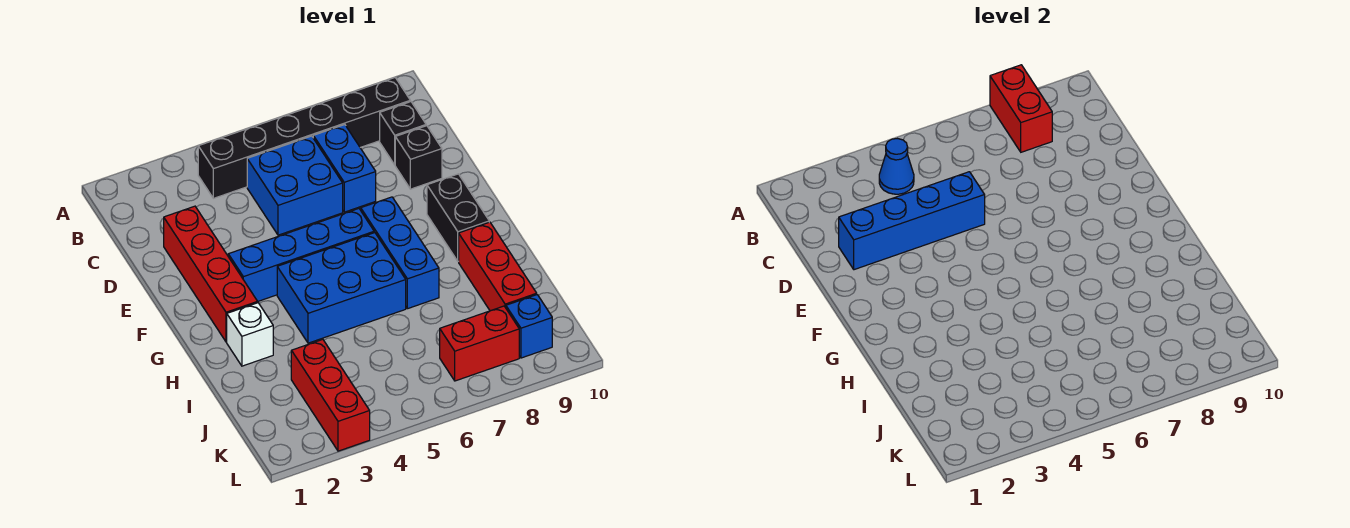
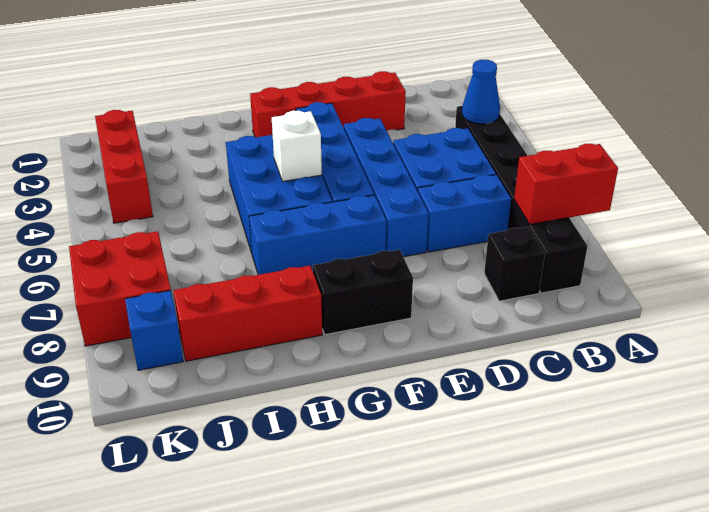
blue 1x4 brick [839,172,985,270] -> blue 1x4 brick moved to [344,118,429,257]
black 1x1 brick [395,126,442,189] -> none
white 1x1 brick [227,303,273,366] -> white 1x1 brick moved to [272,111,322,181]
red 1x3 brick [291,339,370,451] -> red 1x3 brick turned to [95,110,153,223]
red 1x2 brick [440,306,519,381] -> red 2x2 brick [69,231,171,346]

